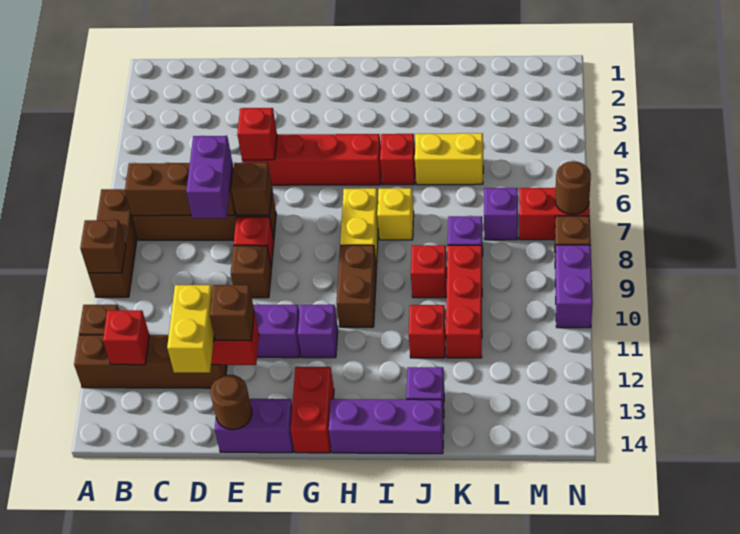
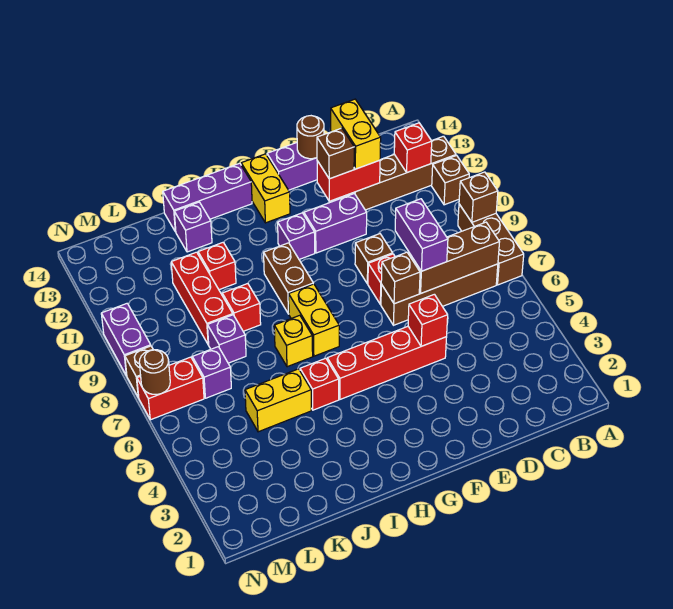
red 1x2 brick [291,367,334,453] -> yellow 1x2 brick [241,154,290,223]

